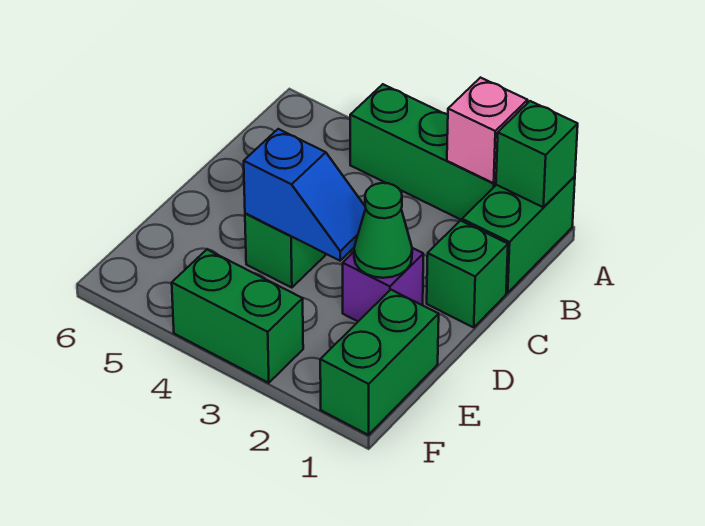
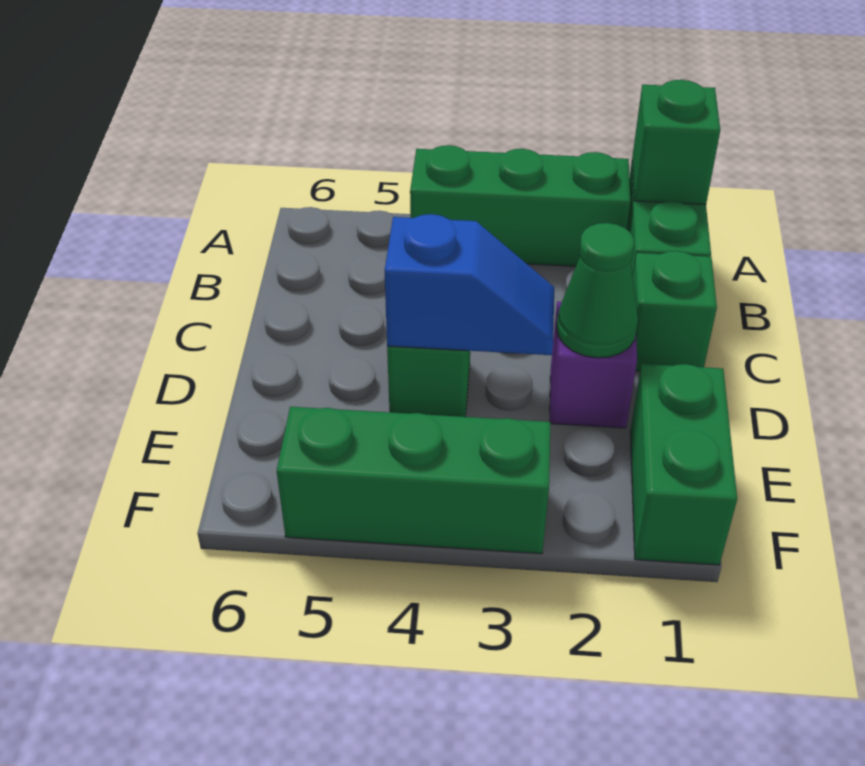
pink 1x1 brick [447,78,528,183] -> none
green 1x2 brick [172,250,303,383] -> green 1x3 brick [277,407,550,554]

